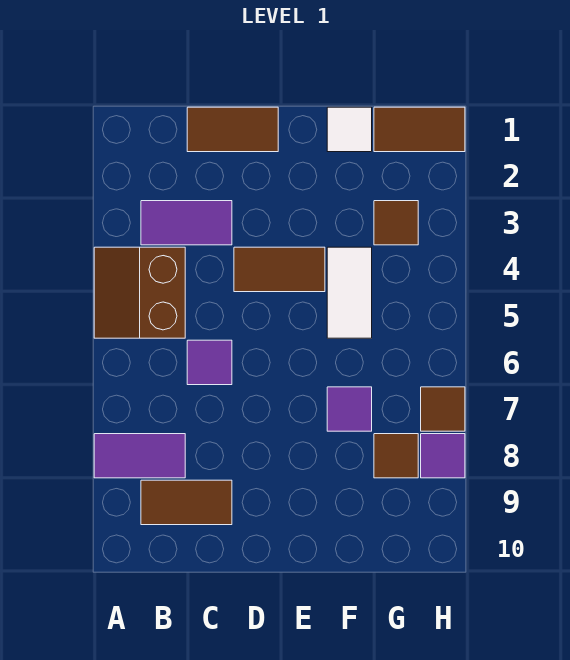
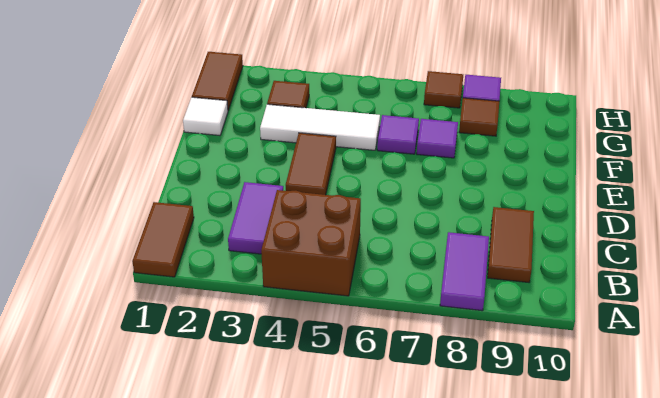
brown 2x2 slope [94,247,185,338] -> brown 2x2 brick [261,190,361,296]
brown 1x2 tile [187,107,278,152] -> brown 1x2 tile moved to [132,202,194,277]
purple 1x1 tile [187,340,232,385] -> purple 1x1 tile moved to [377,115,419,154]
white 1x2 tile [327,247,372,338] -> white 1x3 tile [260,104,380,150]

